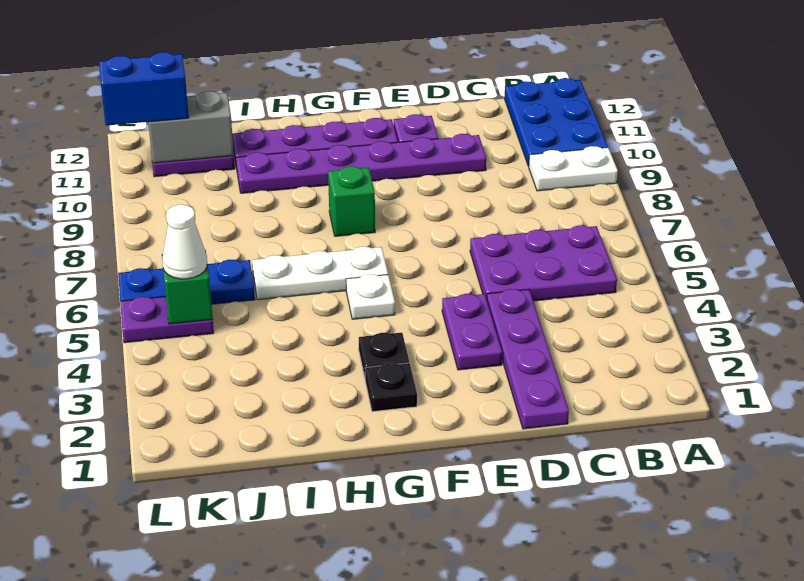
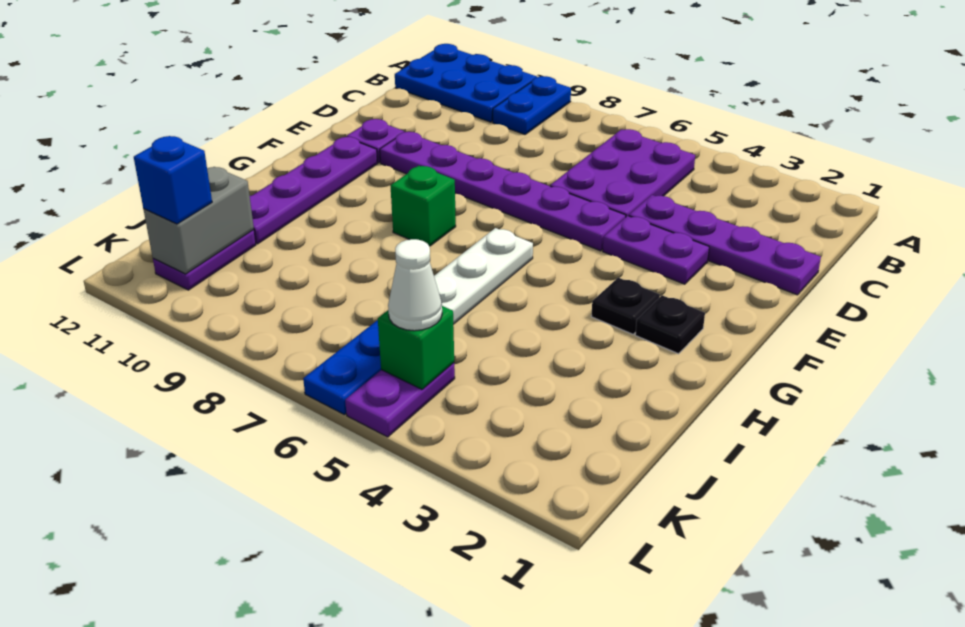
white 1x2 plate [529,146,618,191] -> blue 1x2 plate [493,76,571,134]
purple 1x6 plate [236,134,486,193] -> purple 1x6 plate turned to [380,132,626,251]
white 1x1 plate [346,274,395,319] -> none
blue 1x2 brick [99,52,189,126] -> blue 1x1 brick [134,136,212,224]

